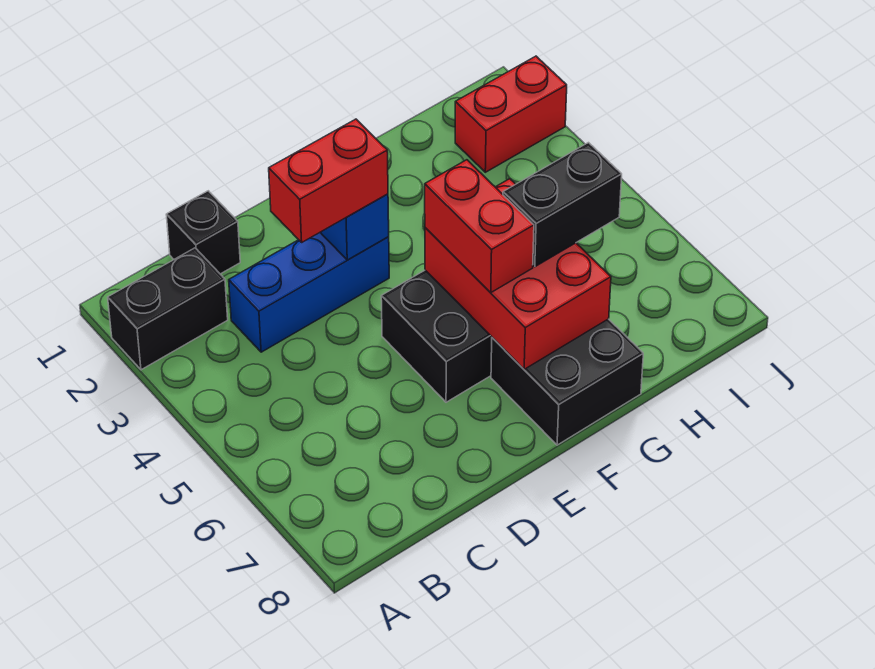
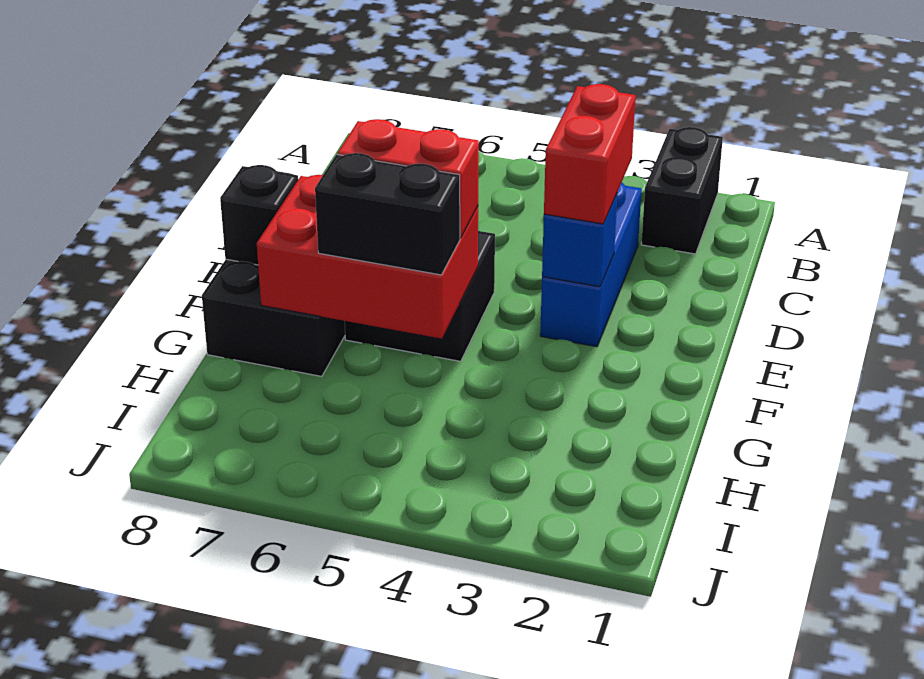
black 1x1 brick [166,191,240,274] -> black 1x1 brick moved to [220,165,298,265]
black 1x2 brick [503,143,622,267] -> black 1x2 brick turned to [315,153,460,275]
red 1x2 brick [455,56,567,172] -> none

